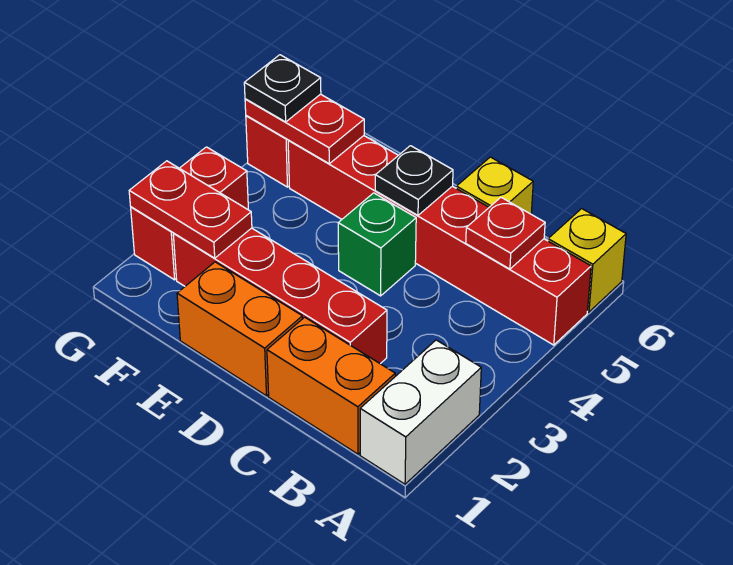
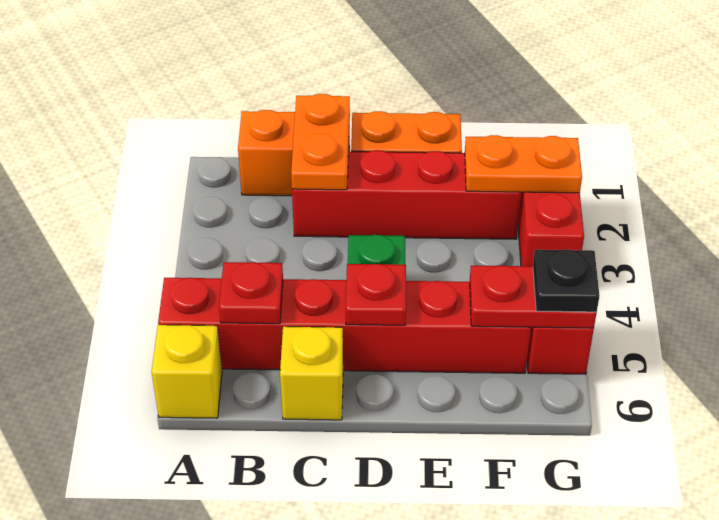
white 1x2 brick [360,340,481,484] -> none
none -> orange 1x2 plate [291,94,350,190]
black 1x1 plate [375,146,453,215] -> red 1x1 plate [346,264,406,325]
red 1x2 plate [129,161,252,258] -> orange 1x2 plate [465,135,582,193]

